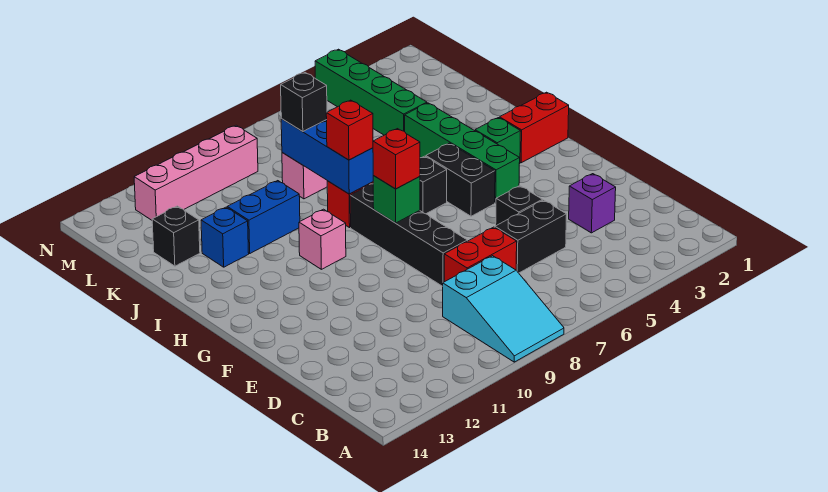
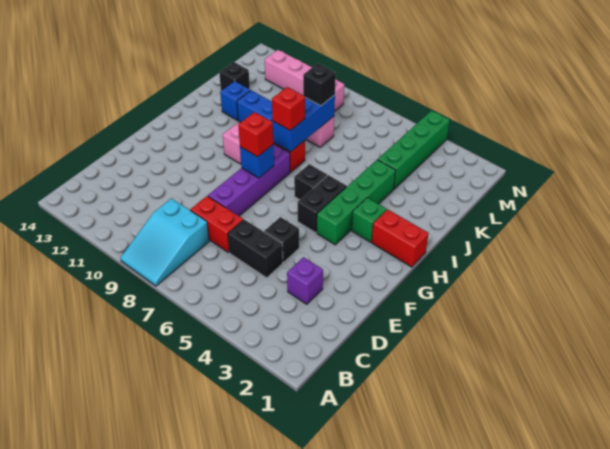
black 1x4 brick [350,184,467,286] -> purple 1x4 brick [208,143,290,216]
green 1x1 brick [373,176,420,223] -> blue 1x1 brick [240,145,274,178]

